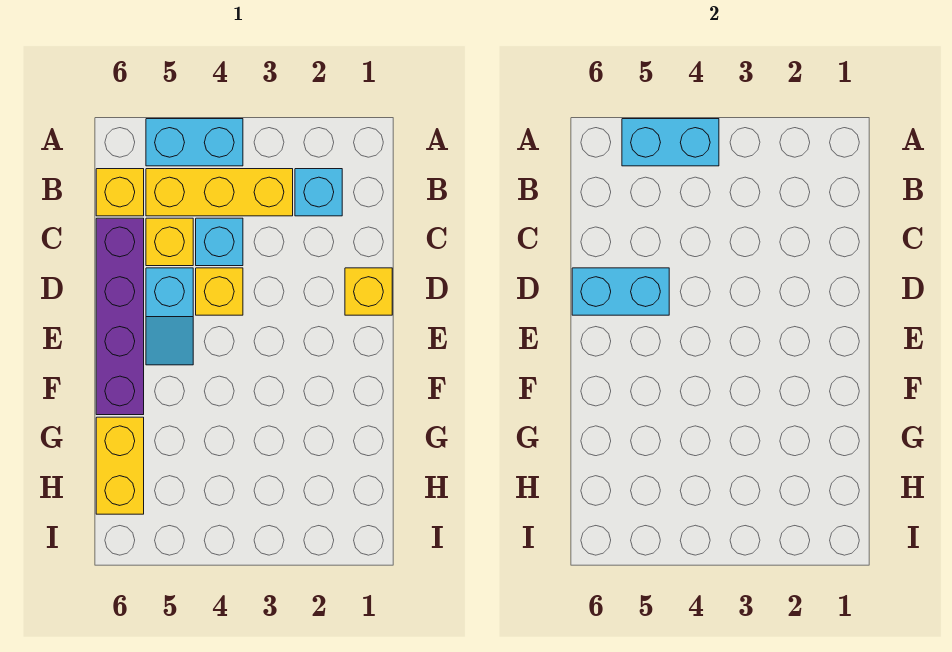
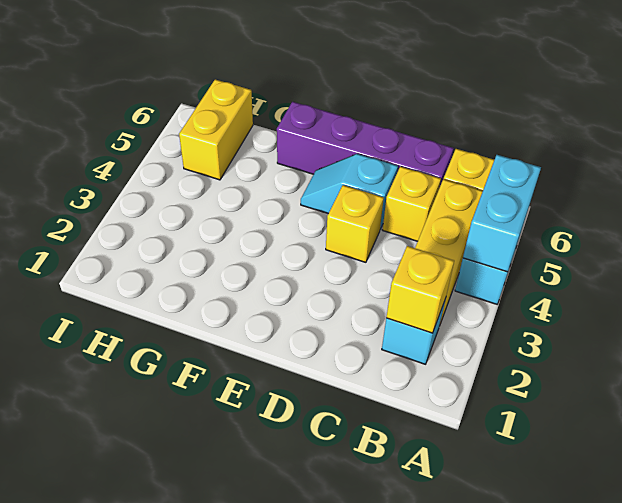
cyan 1x1 brick [196,218,243,266] -> none
yellow 1x1 brick [345,268,392,315] -> yellow 1x1 brick moved to [386,246,454,333]
cyan 1x2 brick [572,268,669,315] -> none
yellow 1x2 brick [96,417,144,514] -> yellow 1x2 brick turned to [179,79,253,180]

